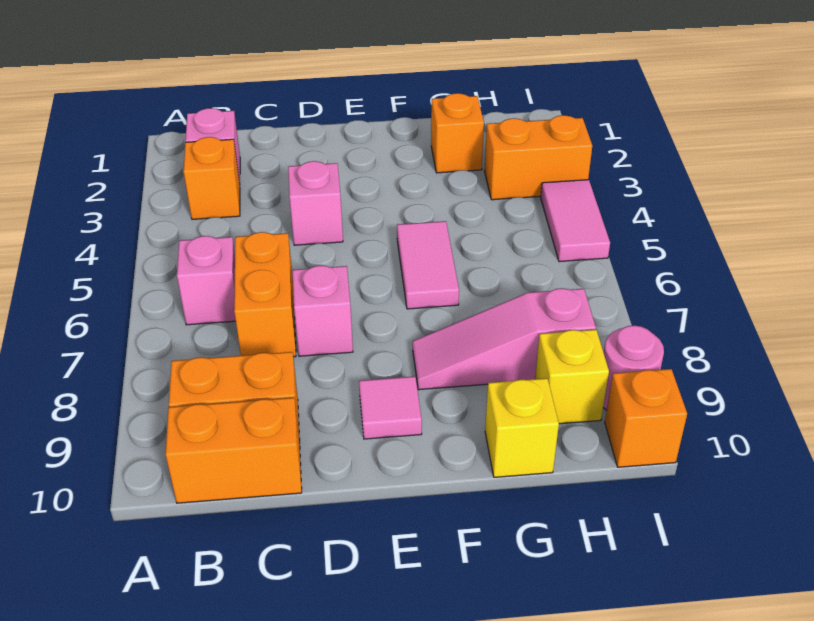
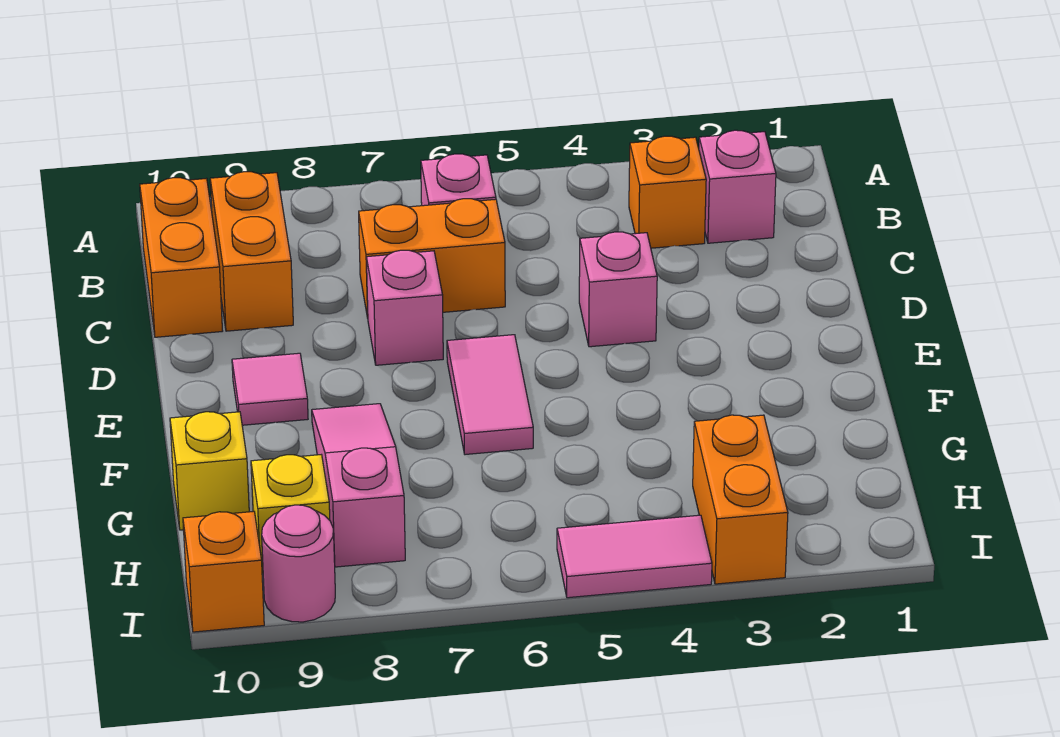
pink 1x2 tile [397,221,459,309] -> pink 1x2 tile turned to [447,335,533,455]
orange 1x1 brick [431,93,484,173] -> none

